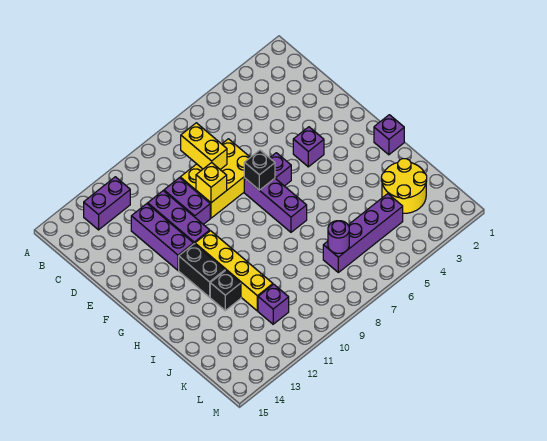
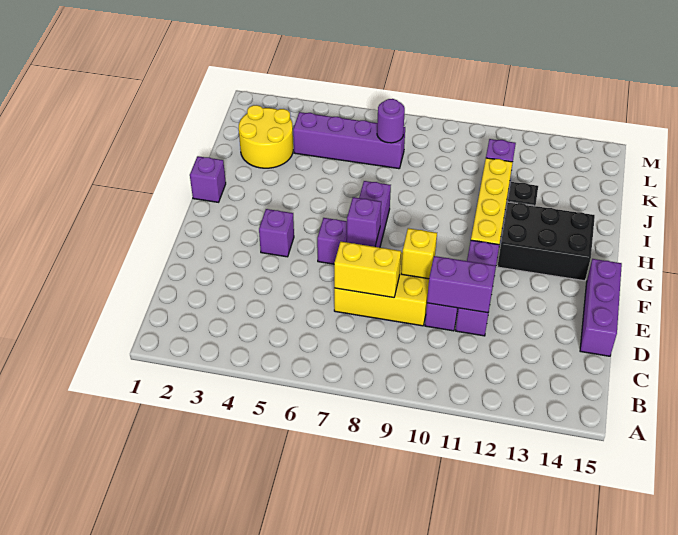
purple 1x2 brick [84,177,130,230] -> purple 1x2 brick moved to [427,256,496,313]
yellow 1x2 brick [181,123,227,170] -> yellow 1x2 brick turned to [334,242,401,298]
purple 1x3 brick [131,204,194,270] -> purple 1x3 brick moved to [580,259,622,356]
black 1x1 brick [244,150,275,190] -> purple 1x1 brick [347,197,381,247]
black 1x2 brick [179,244,225,297] -> black 2x3 brick [497,202,595,281]

